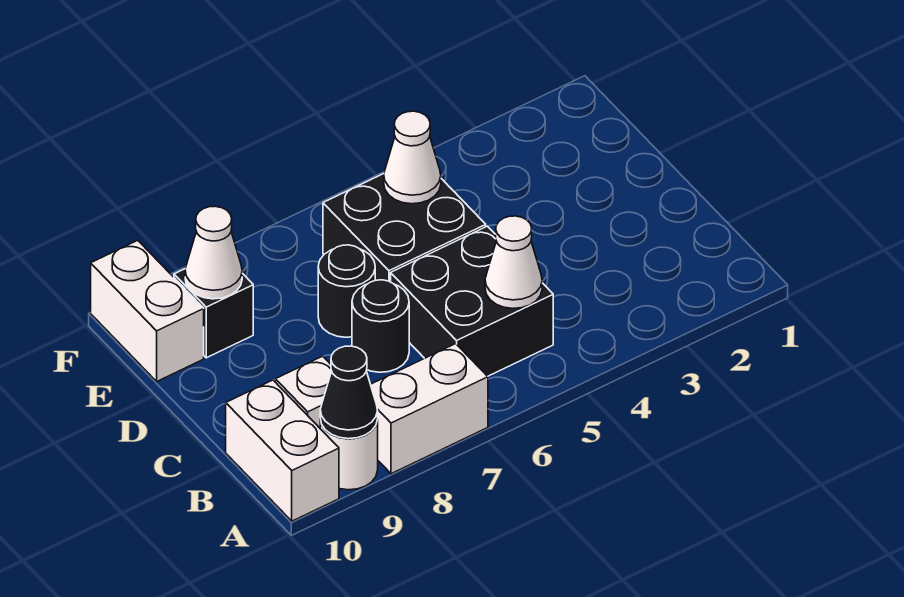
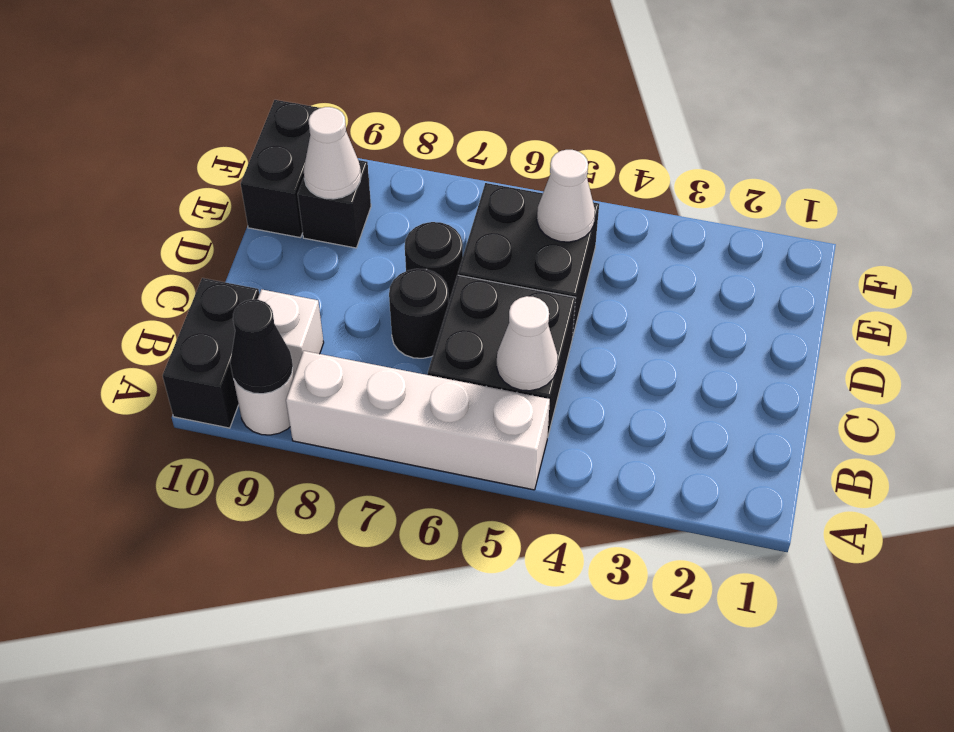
white 1x2 brick [371,344,488,474] -> white 1x4 brick [286,351,550,490]
white 1x2 brick [226,380,339,521] -> black 1x2 brick [163,278,259,428]
white 1x2 brick [91,240,204,381] -> black 1x2 brick [241,100,319,238]

